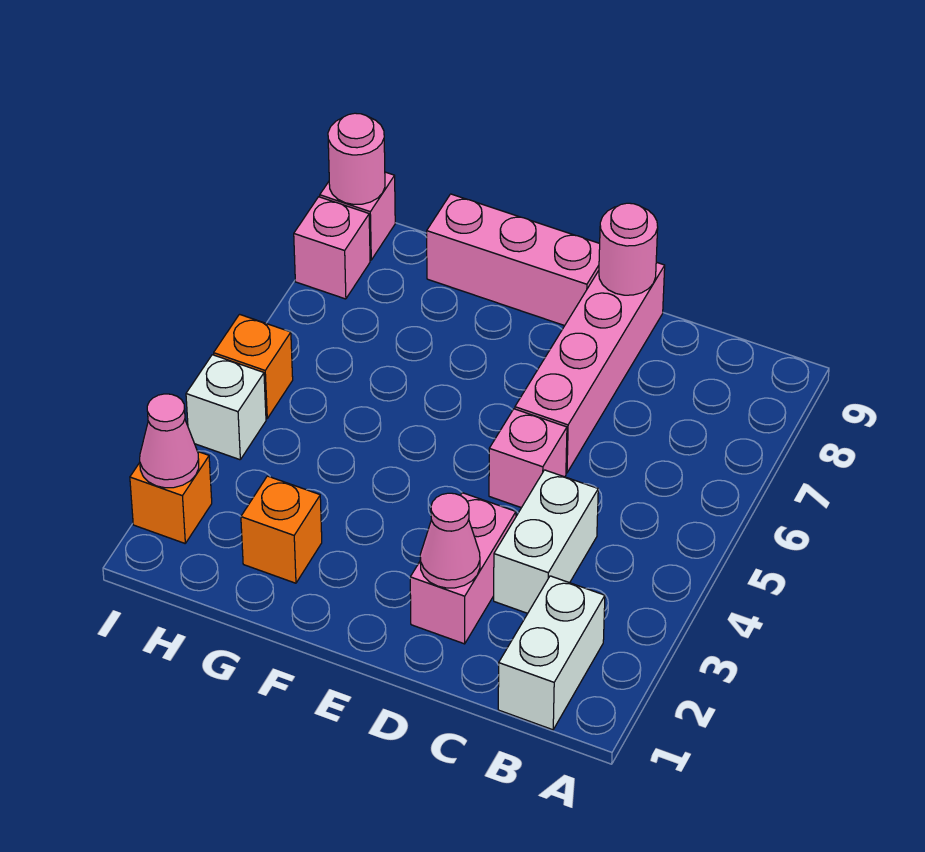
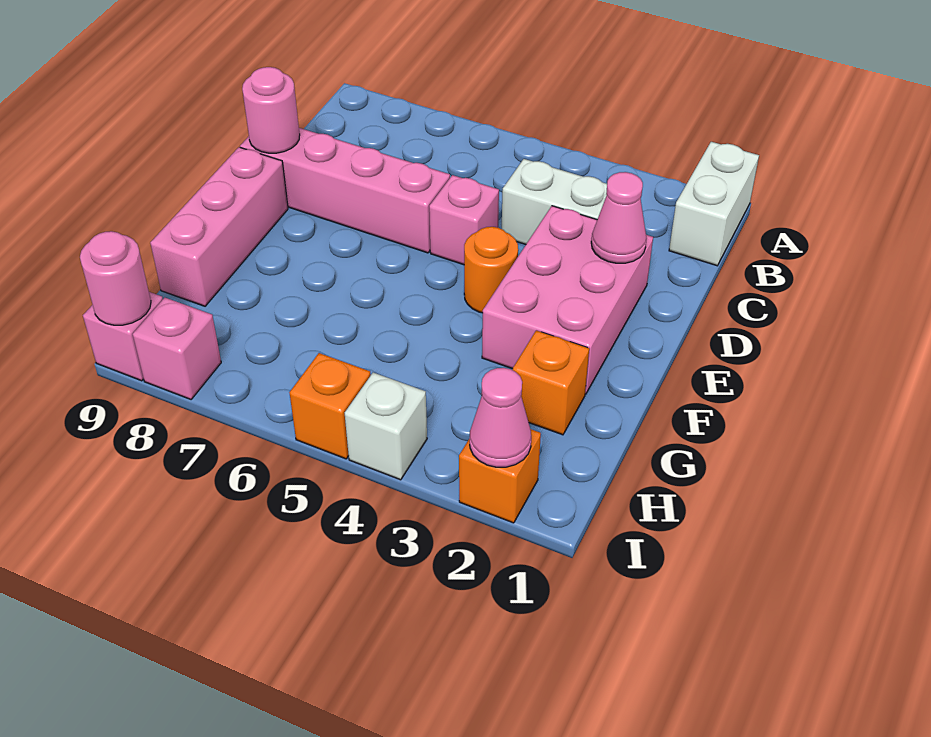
white 1x2 brick [498,576,605,730] -> white 1x2 brick turned to [669,142,759,266]
pink 1x2 brick [410,493,516,644] -> pink 2x3 brick [482,206,653,394]
none -> orange 1x1 round brick [464,227,518,313]

